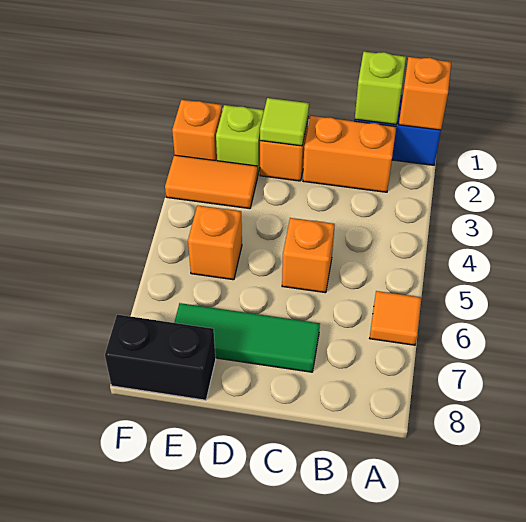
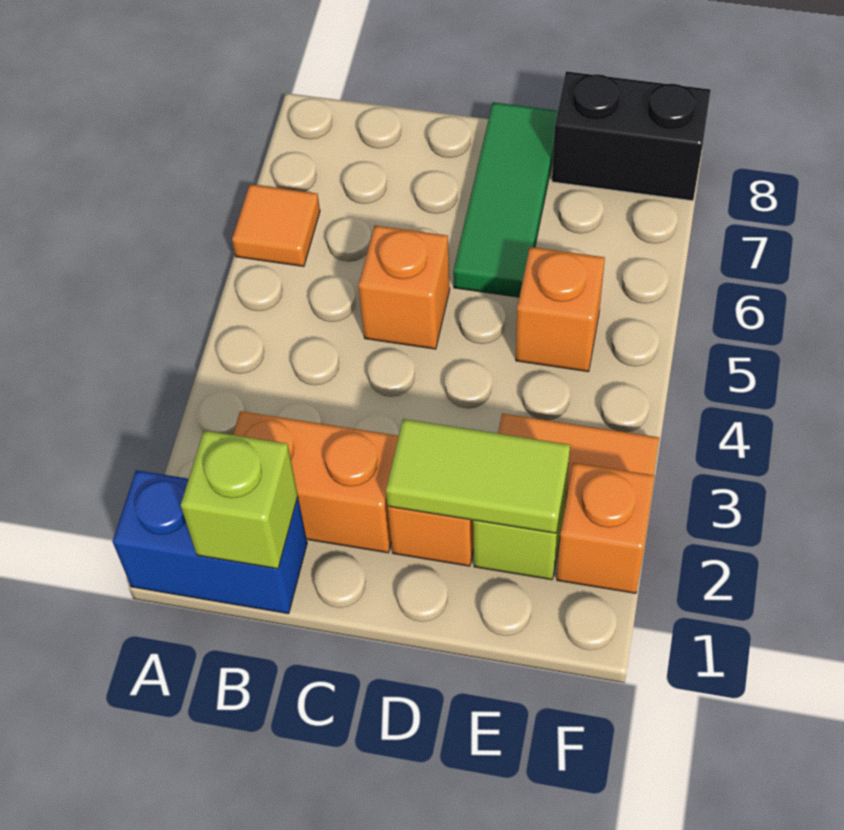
orange 1x1 brick [399,57,451,130] -> none
green 1x3 tile [174,303,320,372] -> green 1x3 tile turned to [453,102,558,297]
lime 1x1 tile [260,98,309,146] -> lime 1x2 tile [386,419,570,533]

